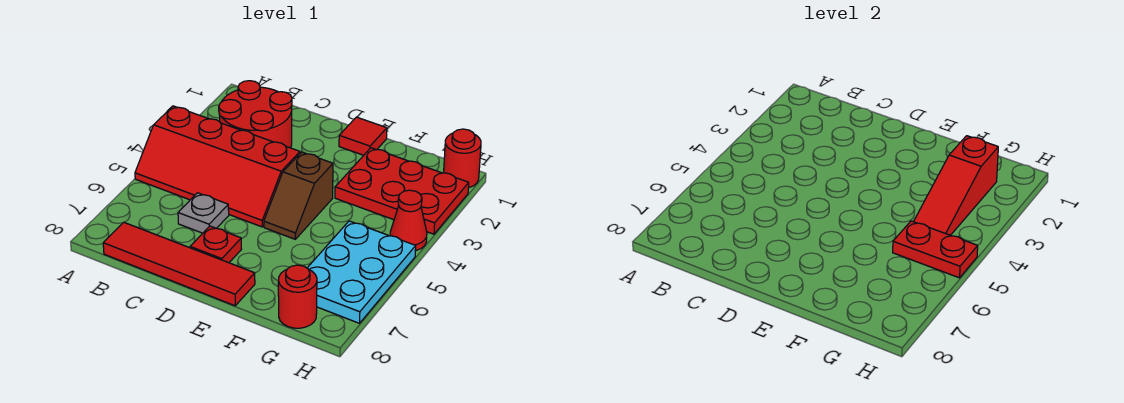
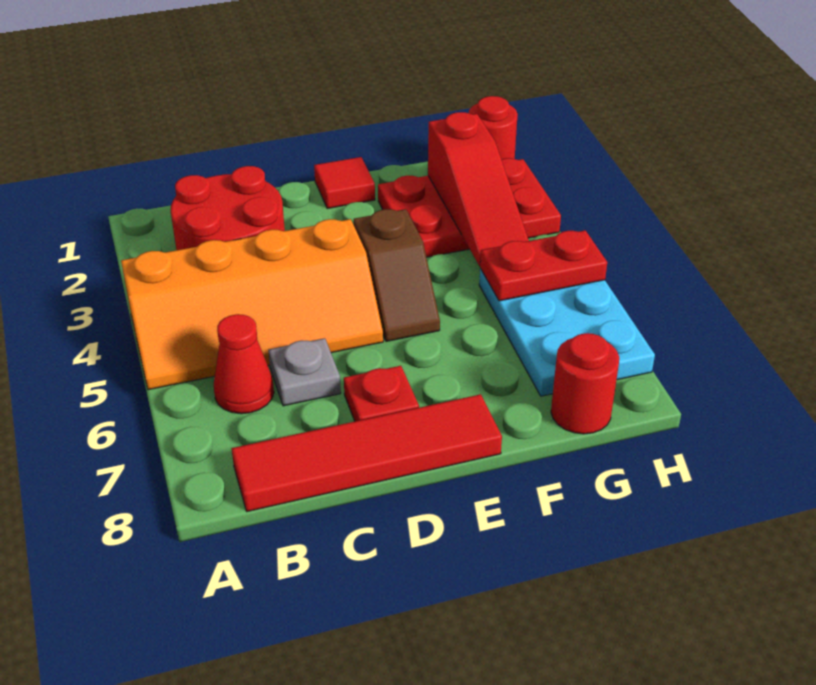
red 2x4 slope [135,106,300,227] -> orange 2x4 slope [121,219,383,390]
red 1x1 cone [390,190,427,251] -> red 1x1 cone moved to [214,314,274,414]

